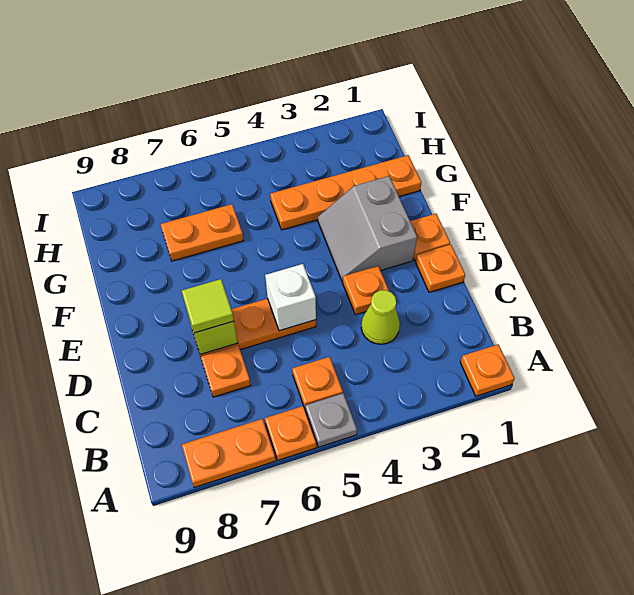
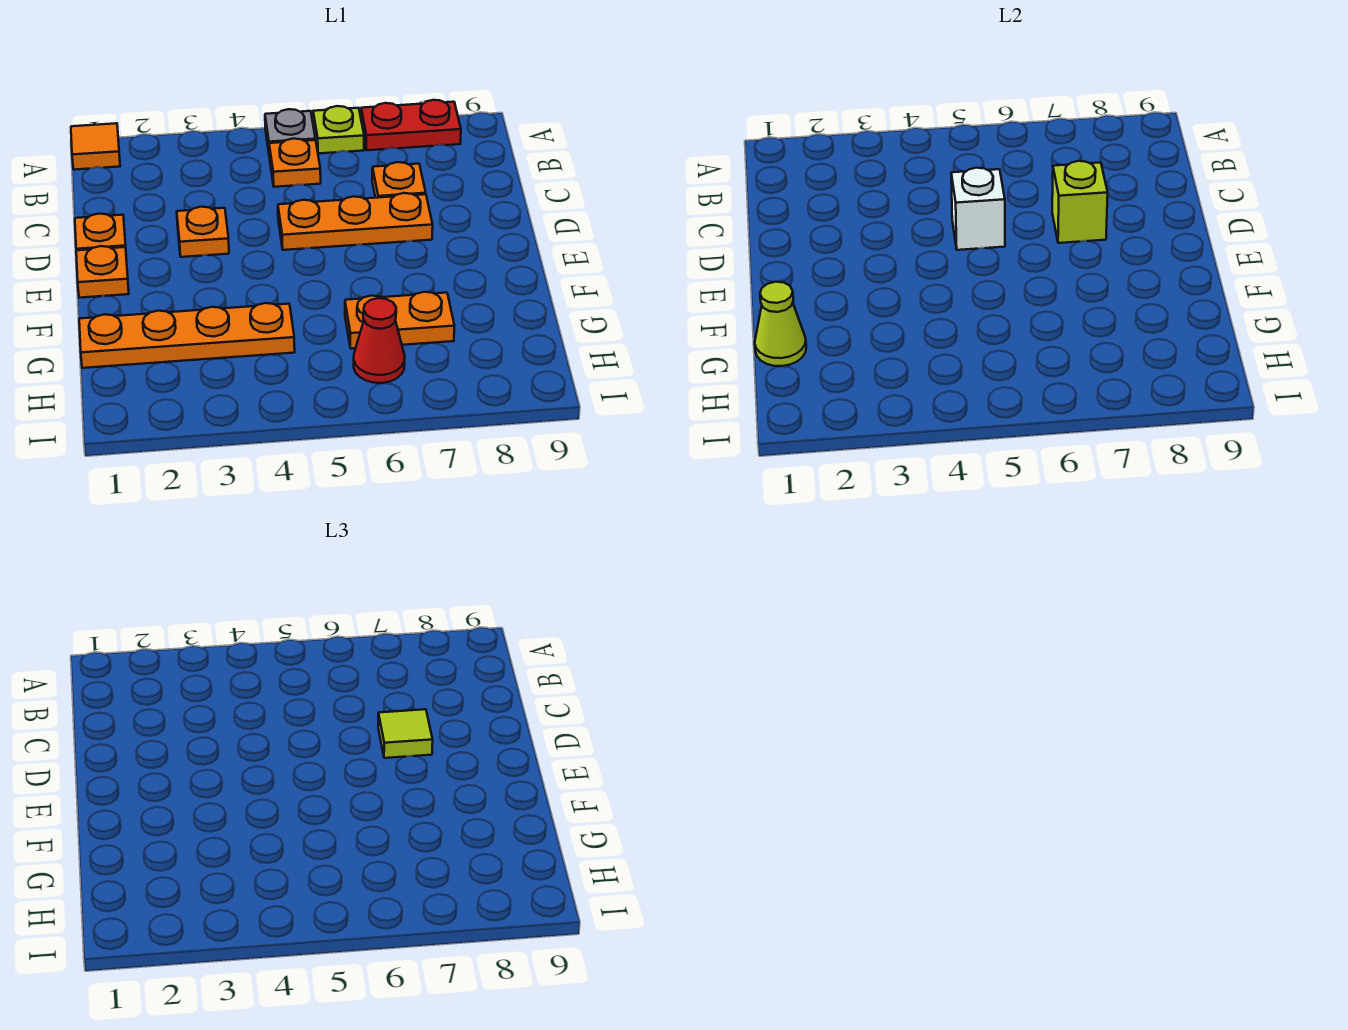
orange 1x1 plate [460,344,515,396] -> orange 1x1 tile [71,123,120,170]
orange 1x1 plate [265,406,316,460] -> lime 1x1 plate [313,106,364,154]
orange 1x2 plate [182,419,275,487] -> red 1x2 plate [361,100,461,150]
lime 1x1 cone [361,290,400,344] -> lime 1x1 cone moved to [755,282,806,366]
grey 2x2 slope [318,176,417,282] -> none
none -> red 1x1 cone [354,298,405,383]

